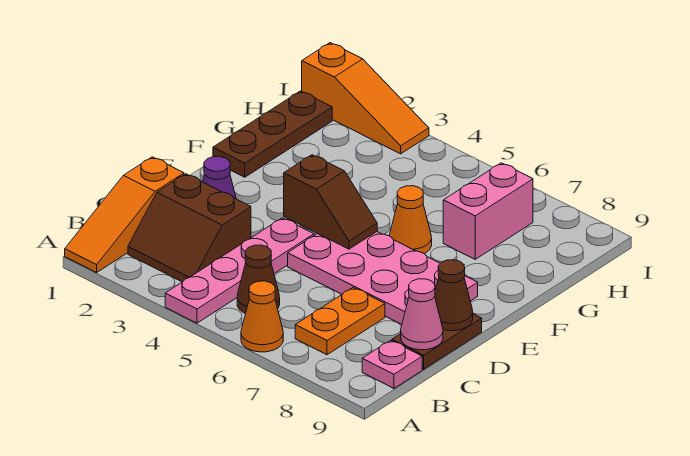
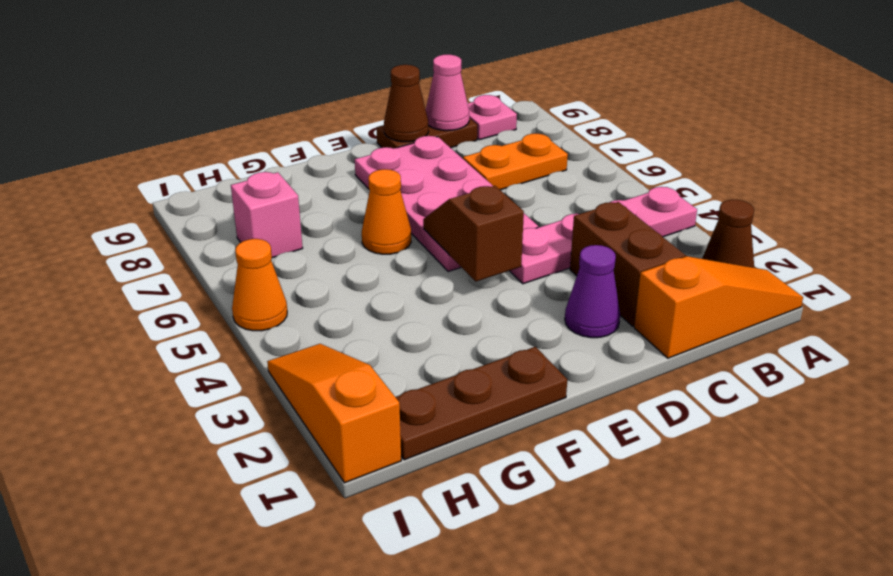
orange 1x1 cone [241,281,283,352] -> orange 1x1 cone moved to [232,239,287,331]
brown 1x1 cone [237,245,280,314] -> brown 1x1 cone moved to [702,200,754,268]
pink 1x2 brick [443,163,533,259] -> pink 1x1 brick [231,172,303,258]

